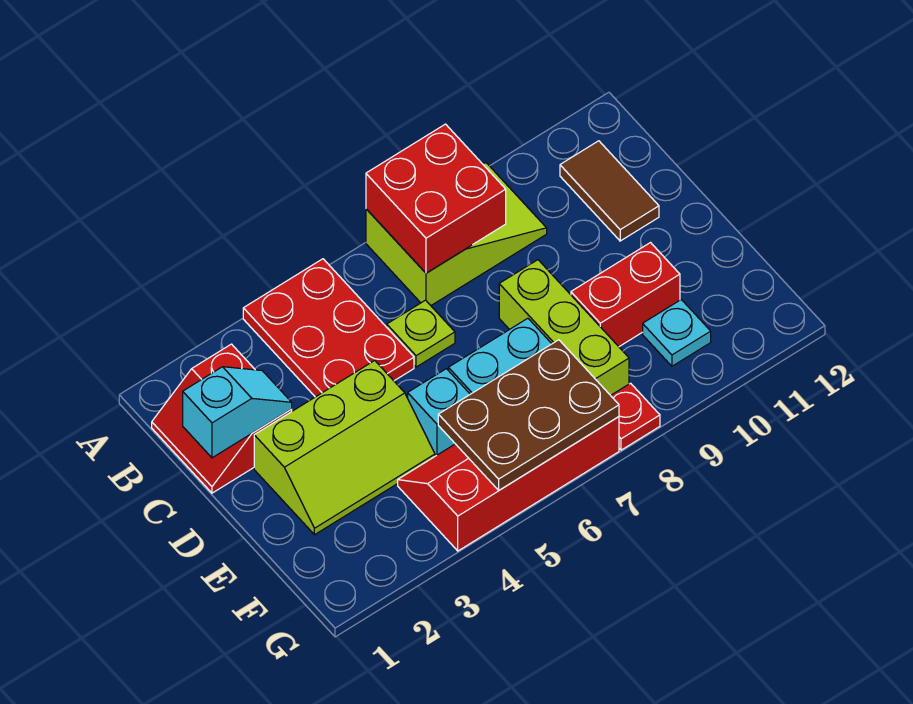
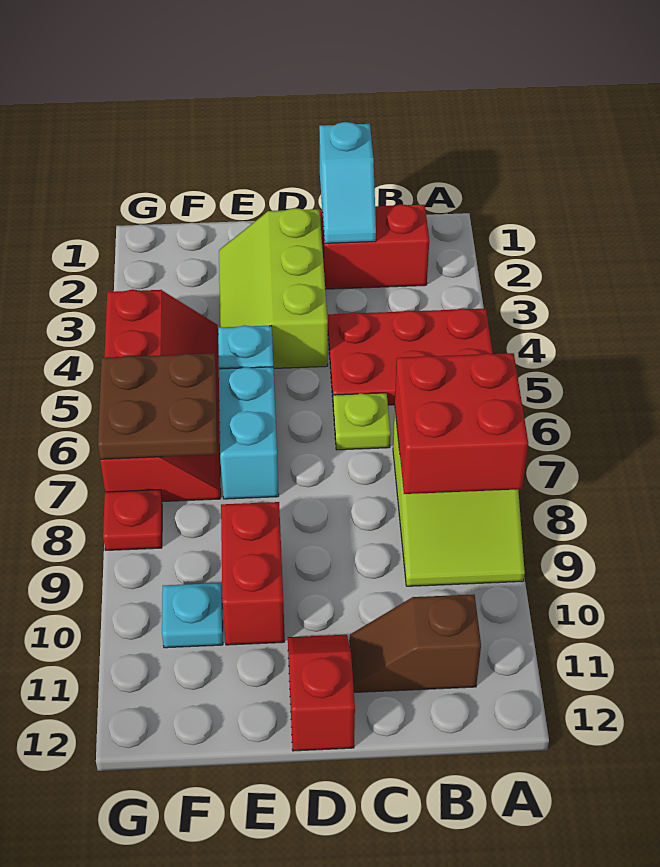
brown 1x2 tile [560,141,659,241] -> brown 1x2 slope [350,594,481,692]
lime 1x3 brick [499,260,629,395] -> none
none -> red 1x2 slope [288,635,355,751]
brown 2x3 plate [438,340,619,490] -> brown 2x2 plate [98,353,217,460]

